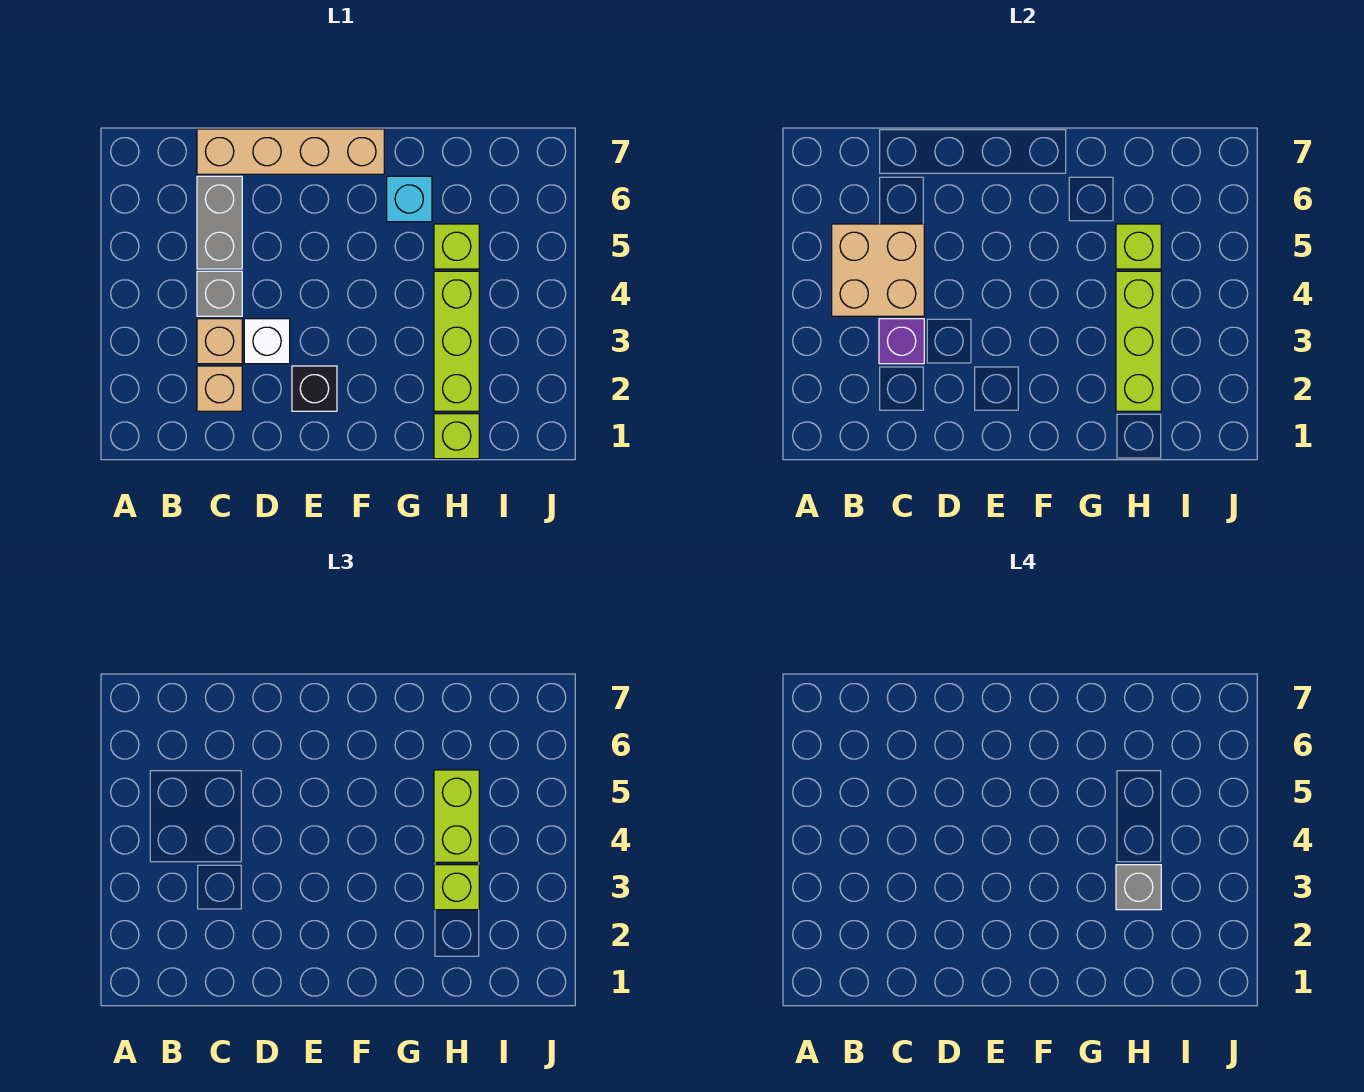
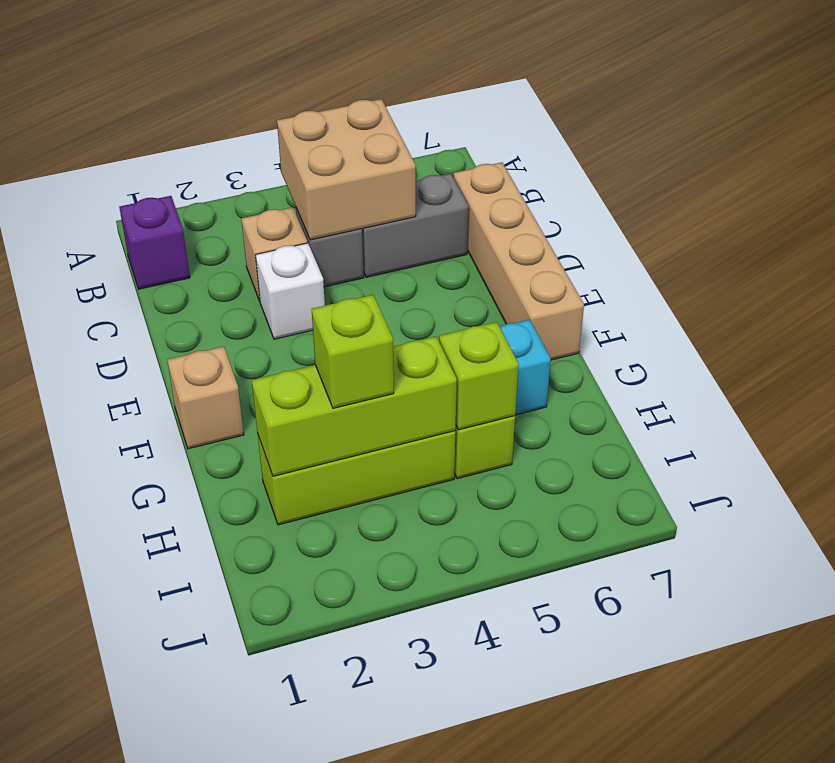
tan 1x1 brick [197,366,242,411] -> tan 1x1 brick moved to [167,346,244,449]
purple 1x1 brick [879,319,924,364] -> purple 1x1 brick moved to [119,196,190,289]
black 1x1 brick [292,366,337,411] -> none
lime 1x1 brick [434,414,479,459] -> none
grey 1x1 brick [1116,865,1161,910] -> none
lime 1x2 brick [434,770,479,862] -> none

